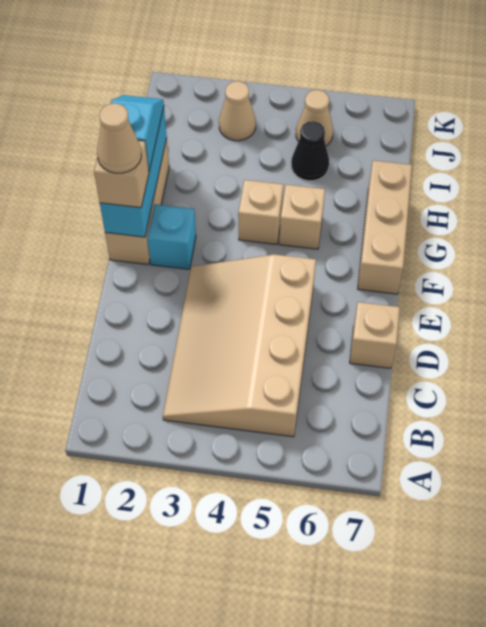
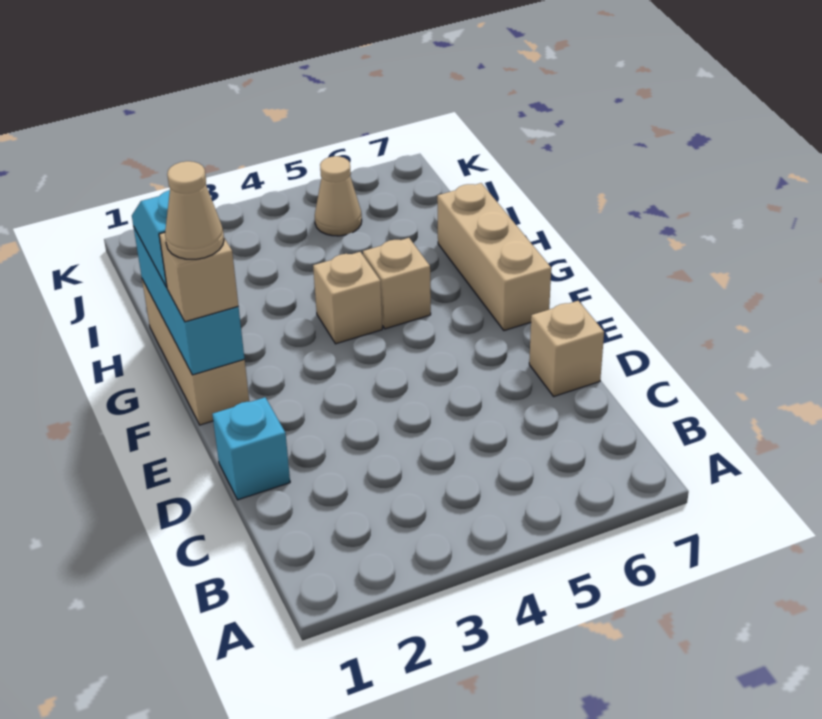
tan 3x4 slope [163,254,316,437] -> none
cyan 1x1 brick [147,204,196,269] -> cyan 1x1 brick moved to [212,397,290,500]
black 1x1 cone [291,121,329,181] -> none
tan 1x1 cone [219,81,256,141] -> none

